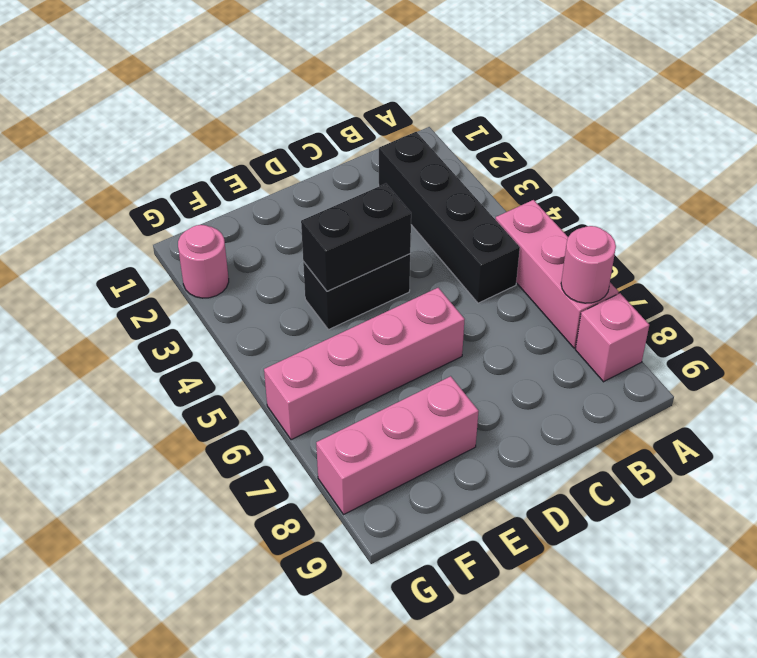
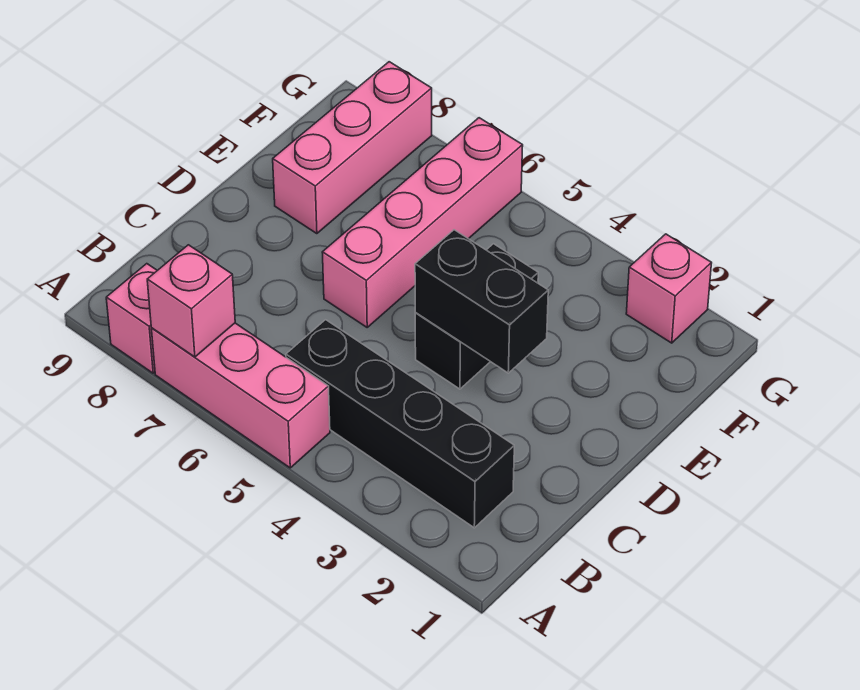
pink 1x1 round brick [561,226,616,303] -> pink 1x1 brick [147,245,235,357]
black 1x2 brick [301,184,411,291] -> black 1x2 brick turned to [415,230,548,373]
pink 1x1 round brick [178,225,229,298] -> pink 1x1 brick [626,234,711,343]

